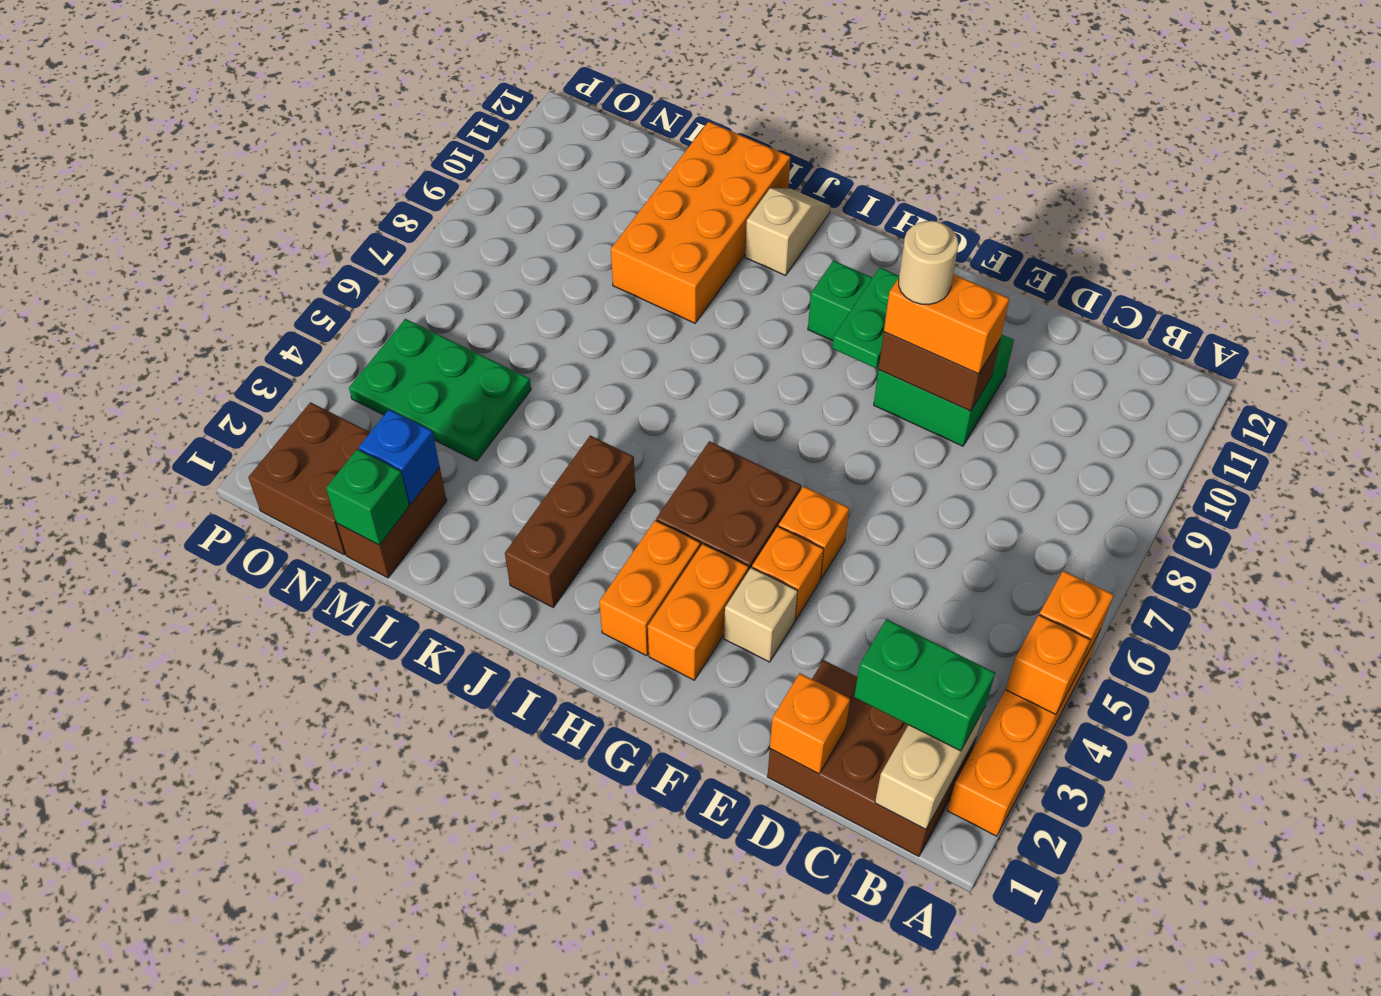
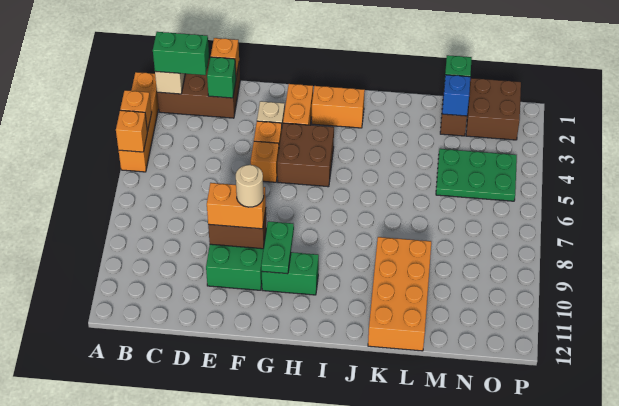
none -> green 1x1 brick [207,57,236,98]
orange 1x2 brick [599,520,700,656] -> orange 1x2 brick turned to [312,86,365,128]
brown 1x3 brick [505,436,635,607] -> none
tan 1x2 slope [745,188,830,275] -> none

